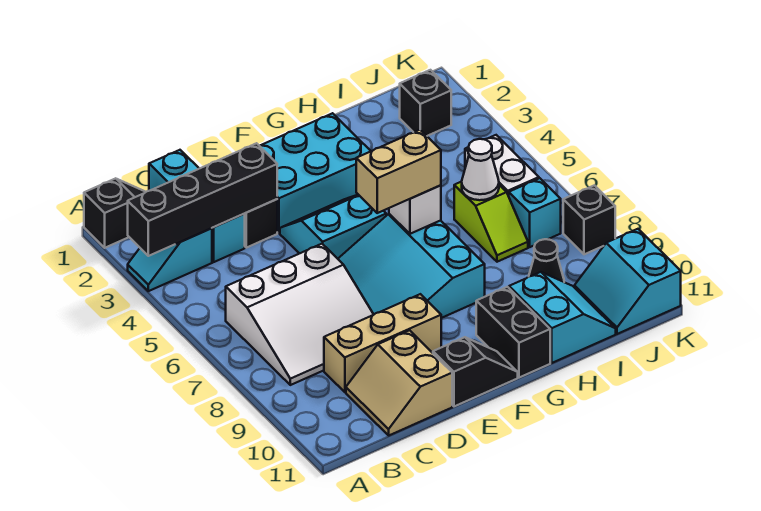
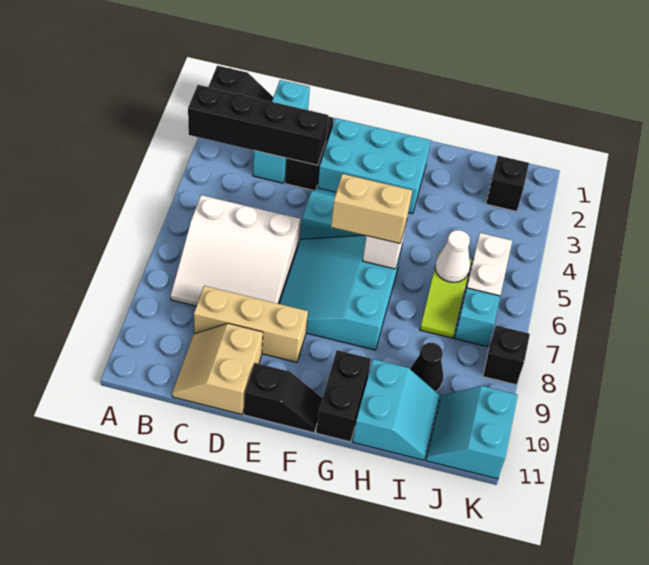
cyan 1x2 slope [128,228,212,291] -> none

